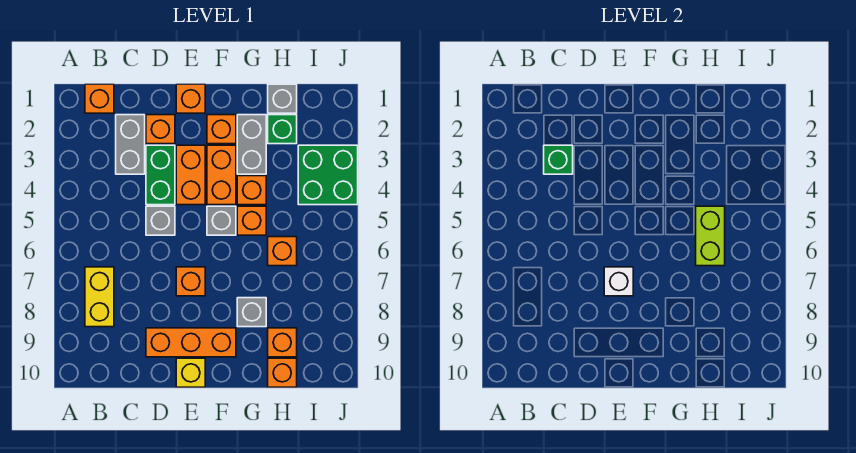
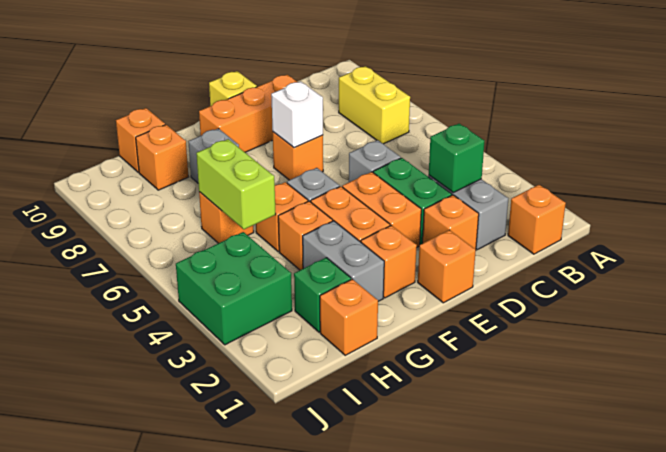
grey 1x1 brick [268,84,297,113] -> orange 1x1 brick [320,279,378,355]

